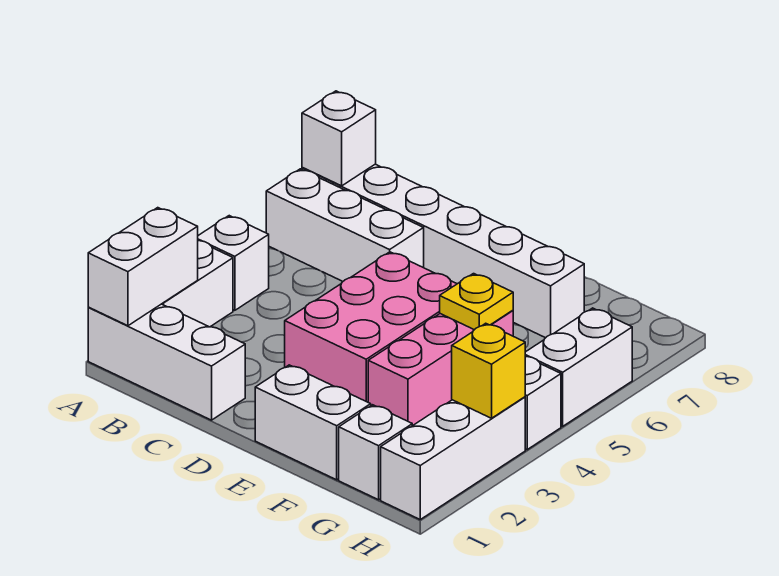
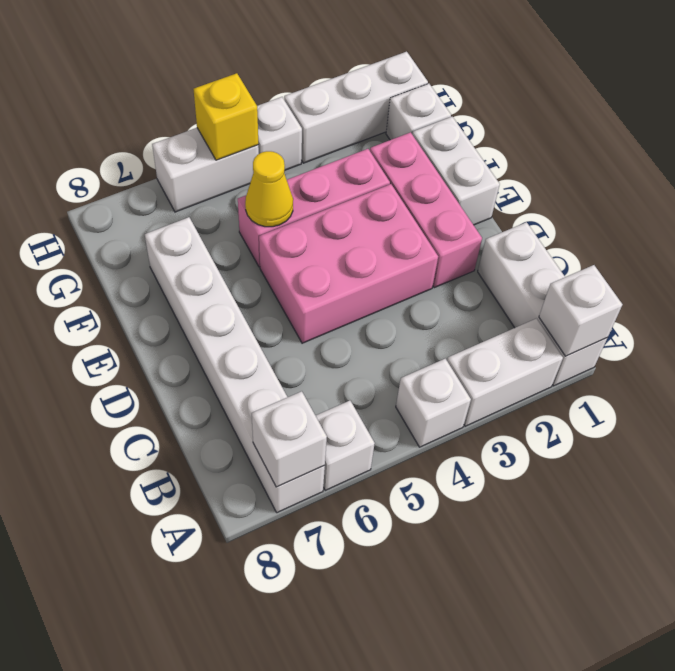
white 1x2 brick [88,208,198,326] -> white 1x1 brick [539,265,622,356]
white 1x3 brick [266,169,424,281] -> white 1x1 brick [316,401,375,490]
none -> pink 1x3 brick [370,132,482,288]
yellow 1x1 plate [440,274,513,330] -> yellow 1x1 cone [245,151,293,227]
yellow 1x1 brick [452,323,525,418] -> yellow 1x1 brick moved to [193,73,258,160]

